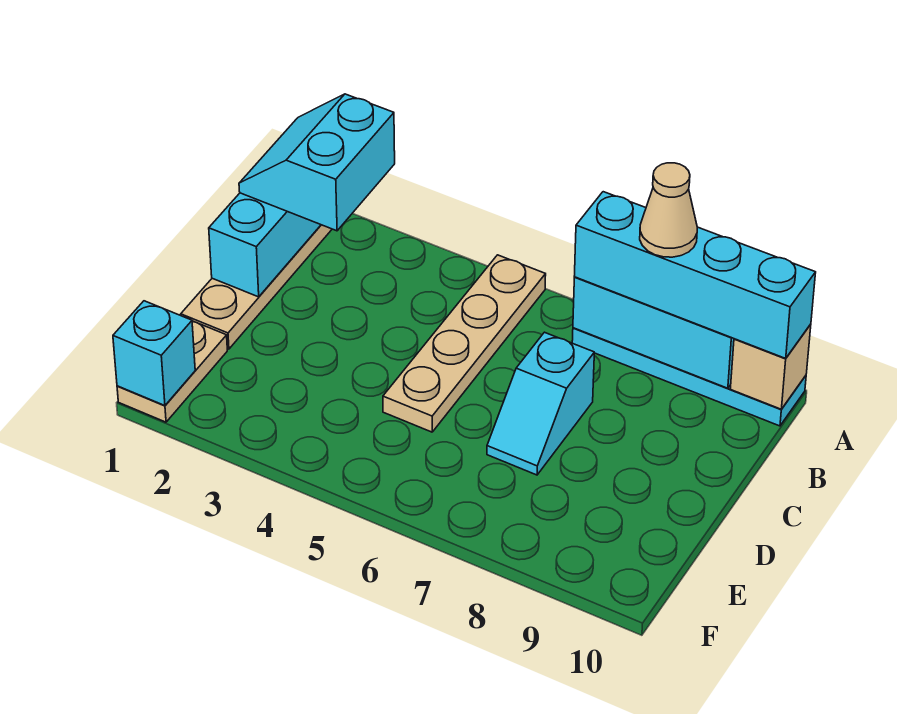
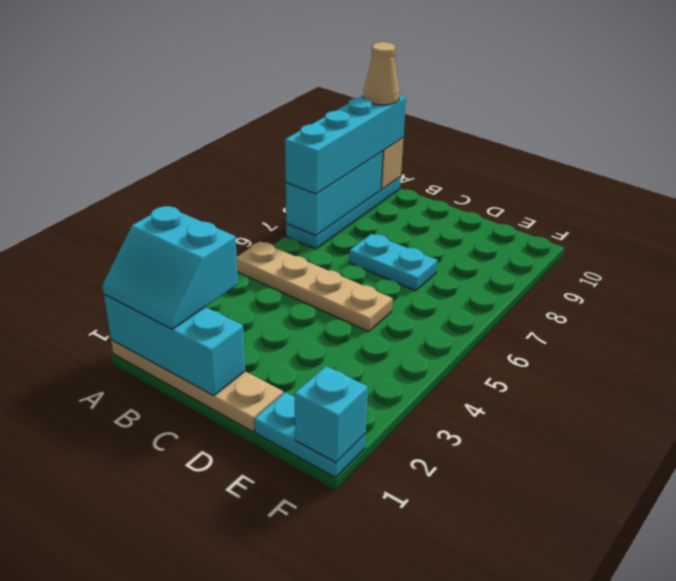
tan 1x1 cone [640,163,697,257] -> tan 1x1 cone moved to [363,42,400,105]
cyan 1x2 slope [487,332,594,475] -> cyan 1x2 plate [349,234,437,291]
tan 1x2 plate [117,321,227,422] -> cyan 1x2 plate [254,392,365,478]

